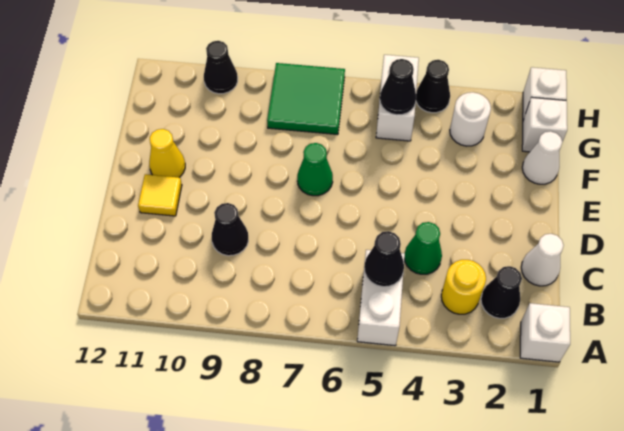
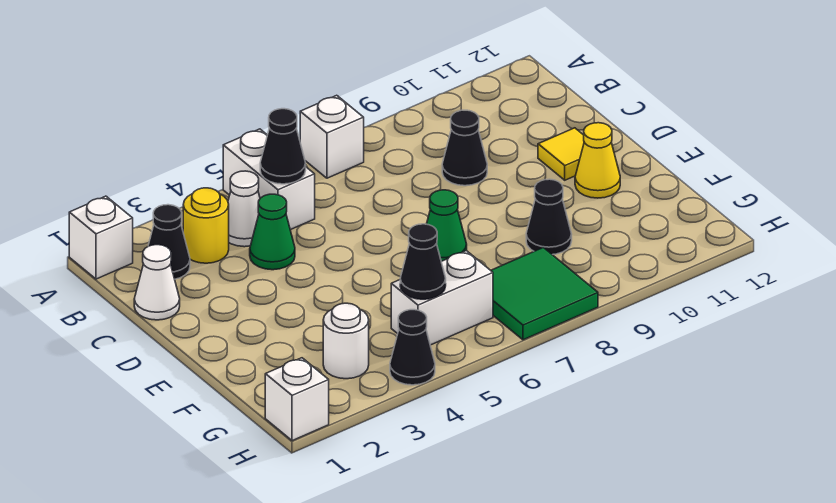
white 1x1 cone [522,131,562,184] -> white 1x1 cone moved to [228,171,260,247]
white 1x1 brick [522,97,567,152] -> white 1x1 brick moved to [300,95,364,178]
white 1x2 brick [376,55,419,141] -> white 1x2 brick turned to [391,251,493,345]
black 1x1 cone [204,41,238,94] -> black 1x1 cone moved to [526,179,572,255]

